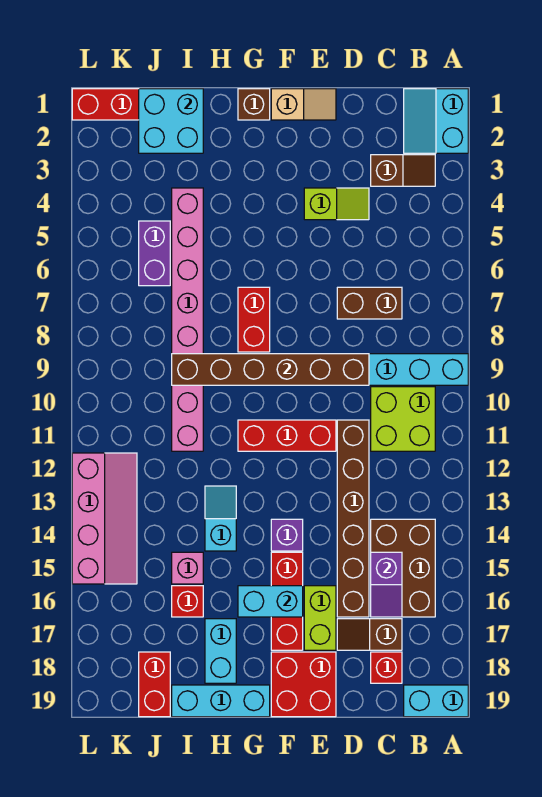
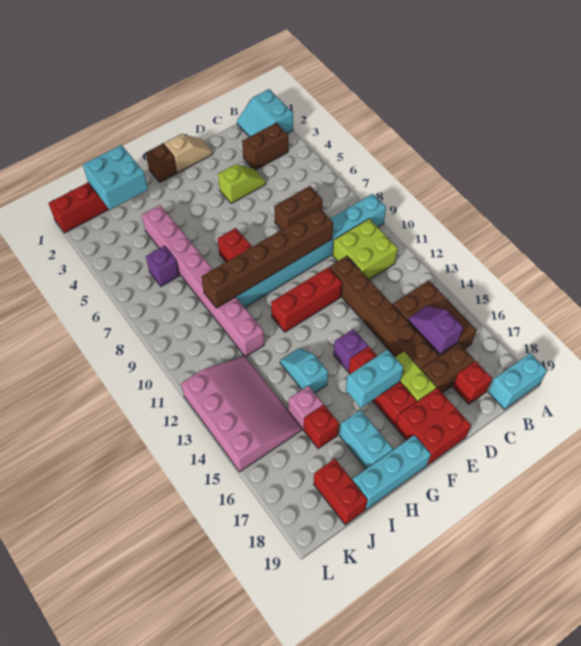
brown 1x2 slope [371,155,435,186] -> brown 1x2 brick [242,123,288,170]
purple 1x2 slope [371,552,402,617] -> purple 1x2 slope turned to [409,306,463,354]
brown 1x2 slope [337,619,402,650] -> brown 1x2 brick [421,343,475,393]
purple 1x2 brick [139,221,170,286] -> purple 1x1 brick [146,246,180,286]
pink 2x4 slope [72,453,137,584] -> pink 3x4 slope [181,356,302,472]

